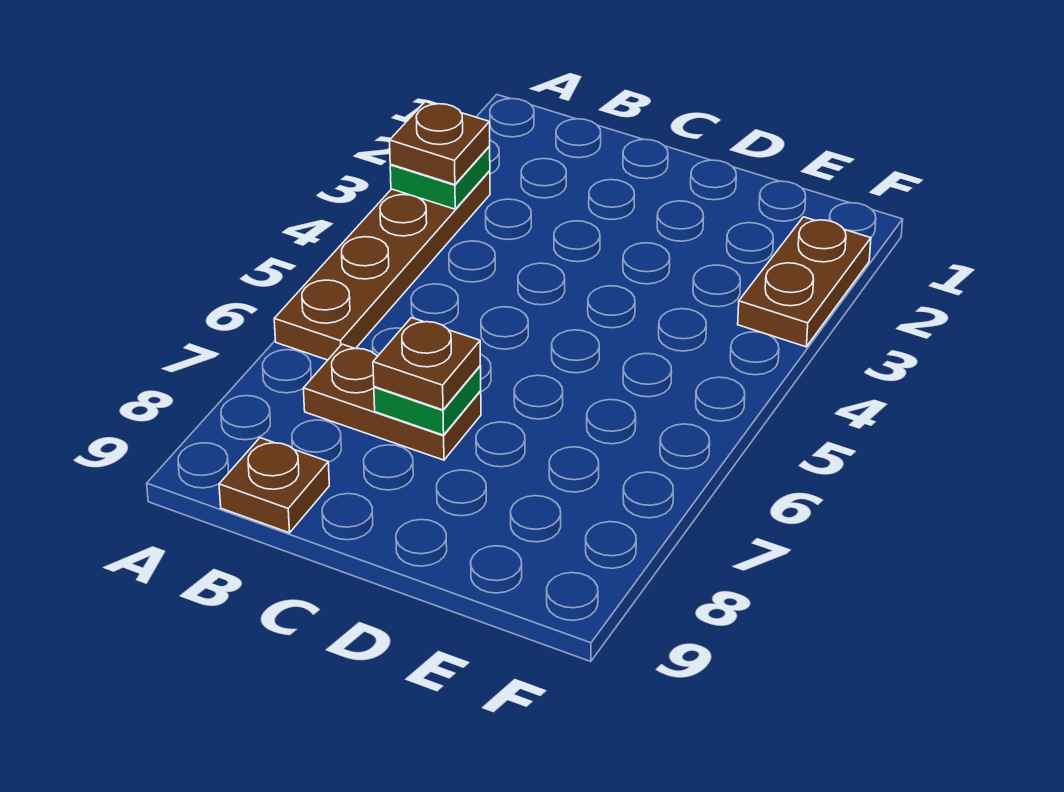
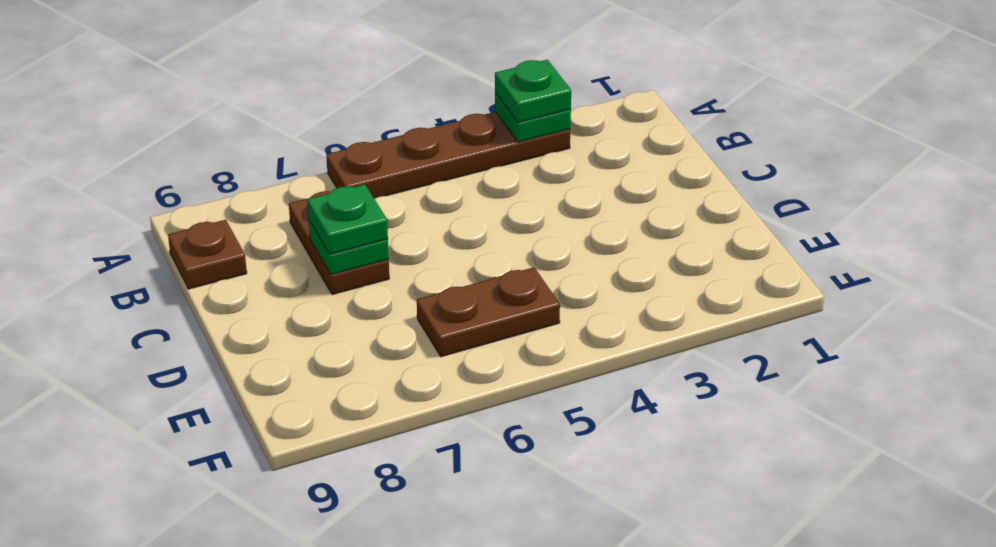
brown 1x1 plate [390,102,490,185] -> green 1x1 plate [495,60,571,123]
brown 1x1 plate [373,318,480,410] -> green 1x1 plate [307,185,388,254]
brown 1x2 plate [738,217,871,347] -> brown 1x2 plate moved to [417,267,560,357]

